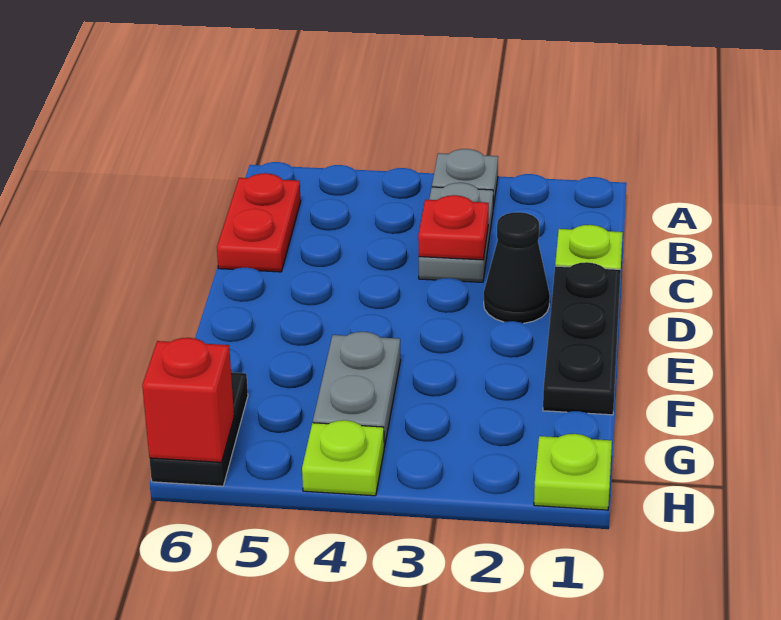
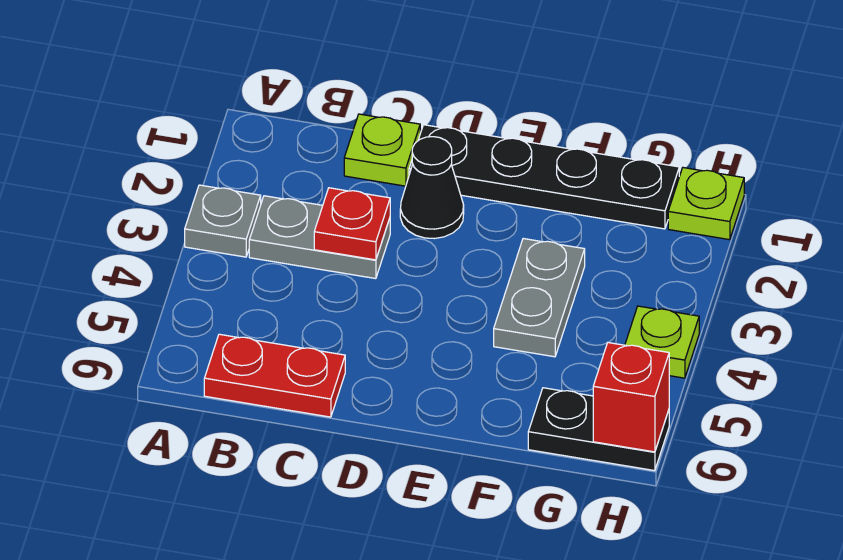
black 1x3 plate [543,262,621,415] -> black 1x4 plate [409,125,679,229]
grey 1x2 plate [313,332,401,447] -> grey 1x2 plate turned to [494,239,585,357]

